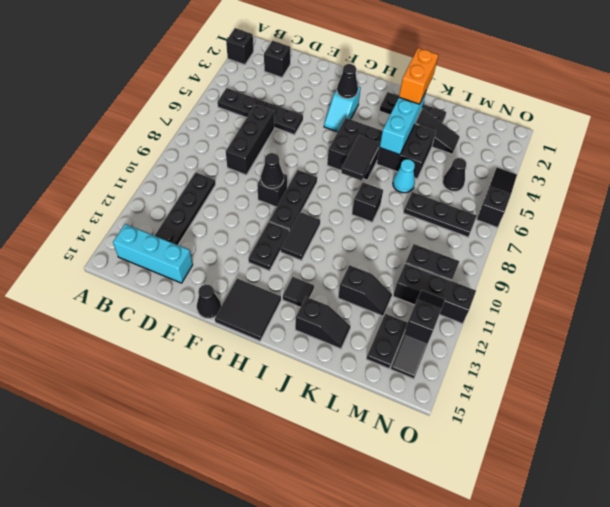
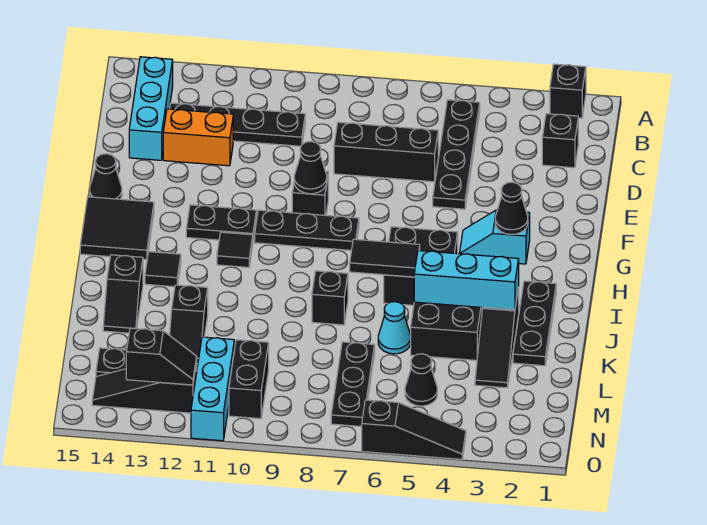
black 1x2 tile [281,212,320,260] -> black 1x1 tile [217,232,253,267]
orange 1x2 brick [399,48,438,104] -> orange 1x2 brick moved to [163,109,233,166]
black 1x3 brick [393,263,476,324] -> cyan 1x3 brick [191,337,234,441]

